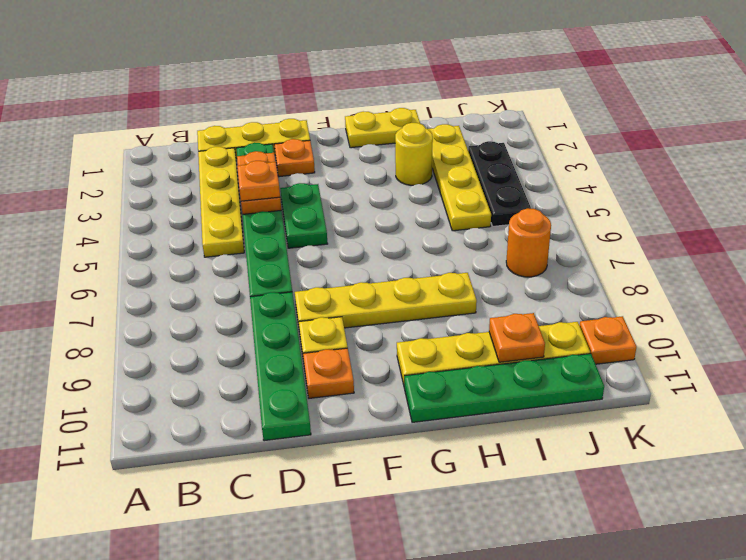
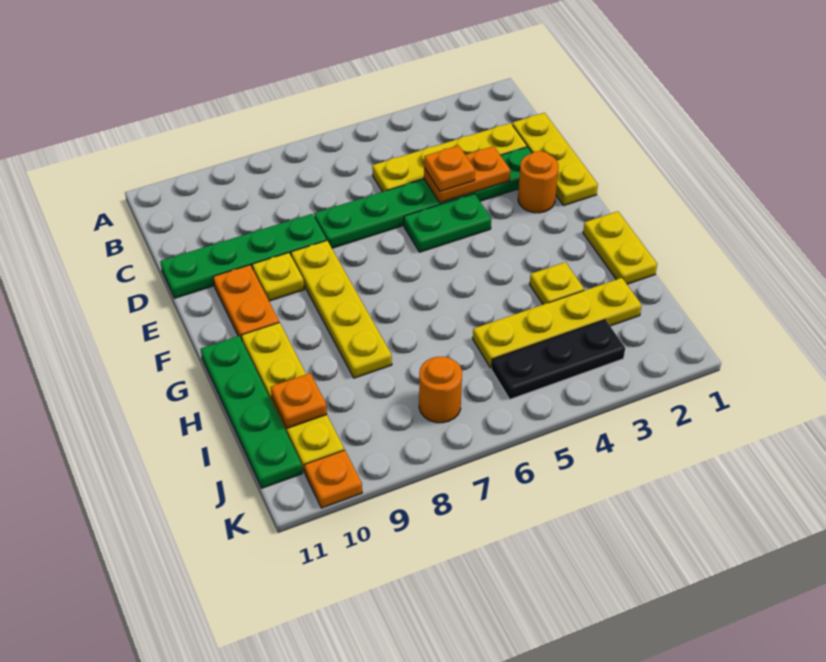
orange 1x1 plate [274,139,315,177] -> orange 1x1 round brick [518,151,559,213]
orange 1x1 plate [303,348,354,398] -> orange 1x2 plate [213,265,279,340]
yellow 1x1 round brick [395,123,433,185] -> yellow 1x1 plate [530,262,584,305]

